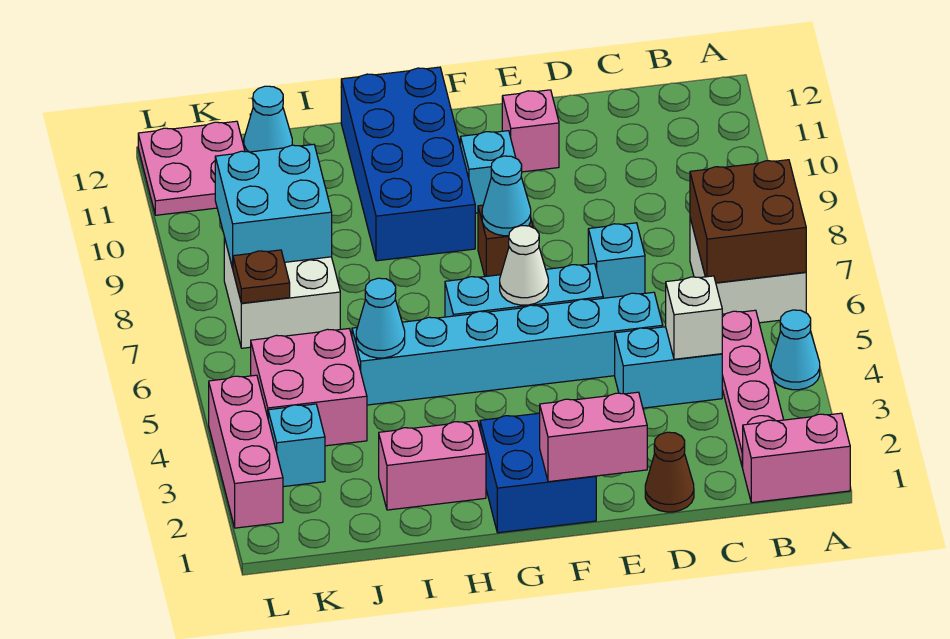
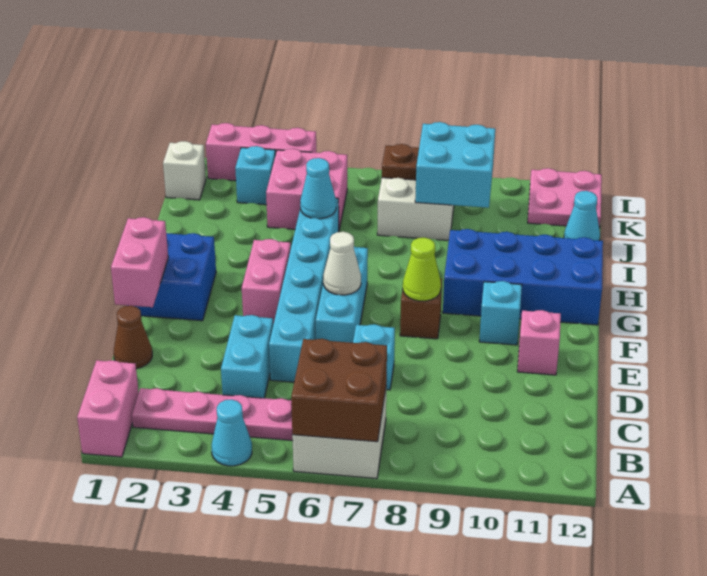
white 1x1 brick [666,276,722,359] -> white 1x1 brick moved to [163,141,206,200]
cyan 1x1 cone [482,156,531,236] -> lime 1x1 cone [403,238,441,301]
pink 1x2 brick [379,421,486,510] -> pink 1x2 brick moved to [242,239,291,324]

